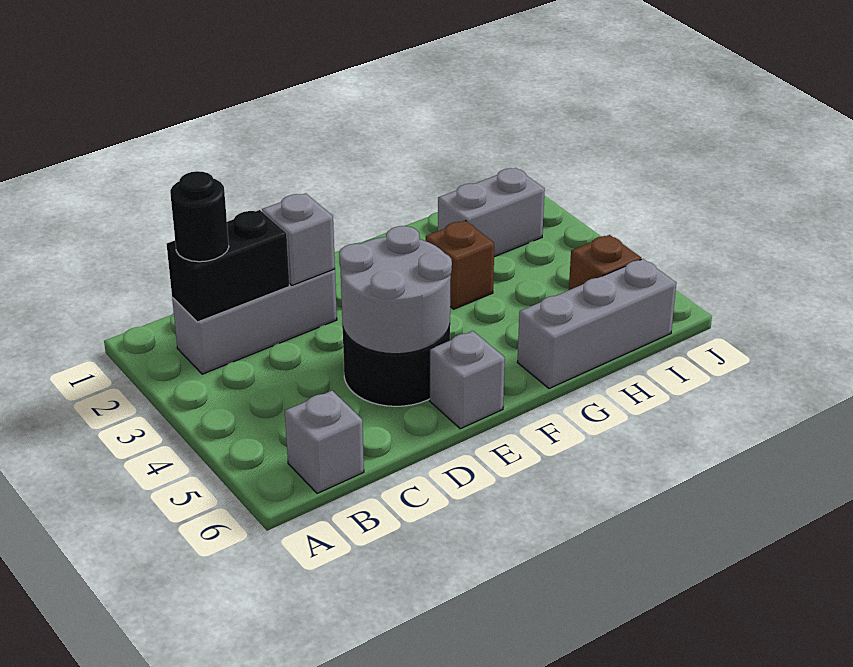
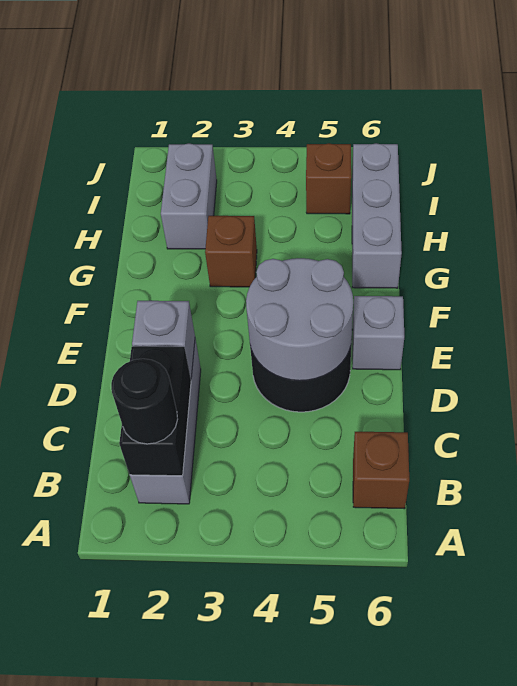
grey 1x1 brick [285,391,364,493] -> brown 1x1 brick [353,432,409,509]

